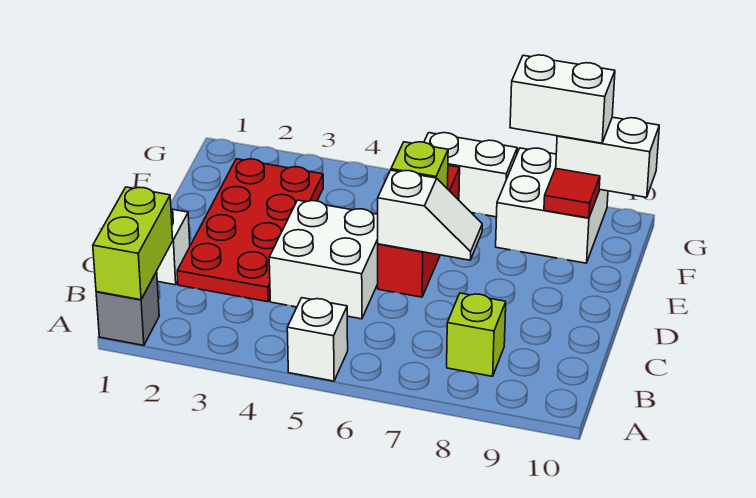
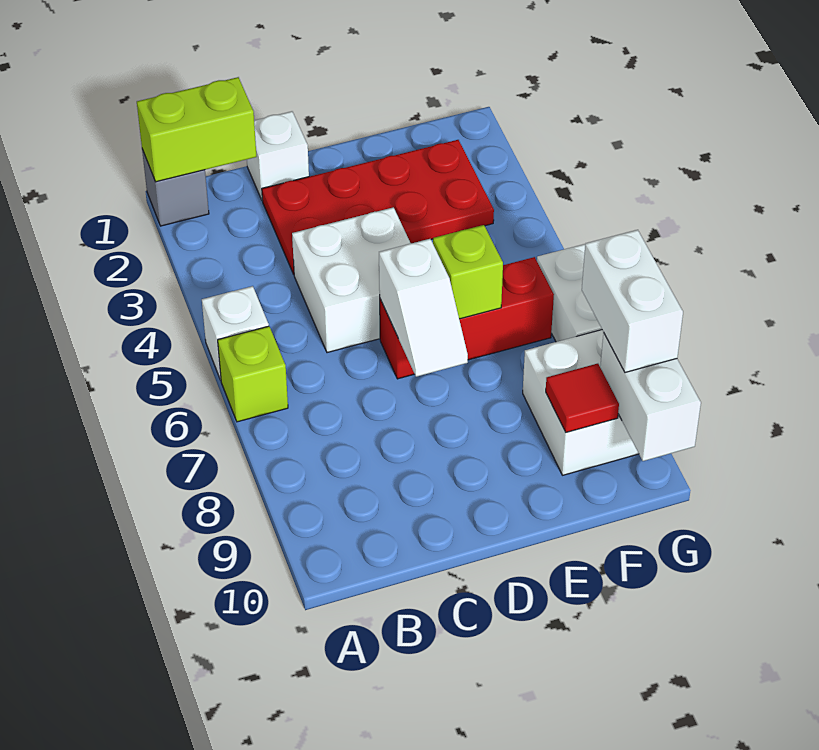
lime 1x1 brick [447,293,506,376] -> lime 1x1 brick moved to [218,326,288,422]

